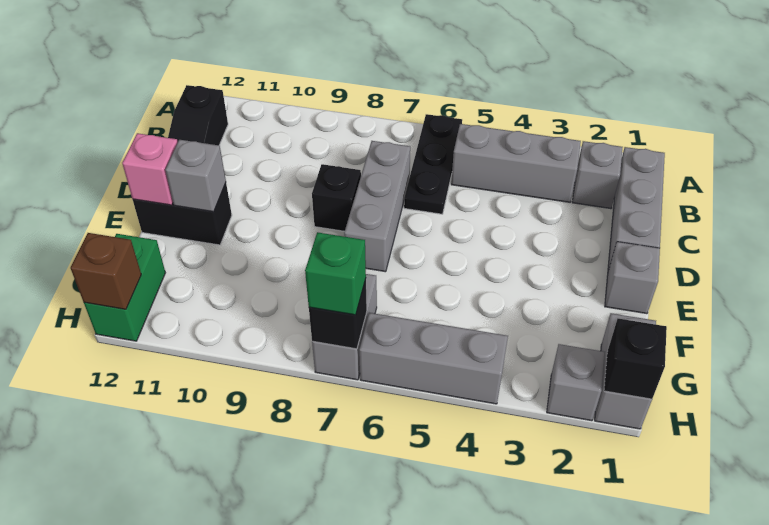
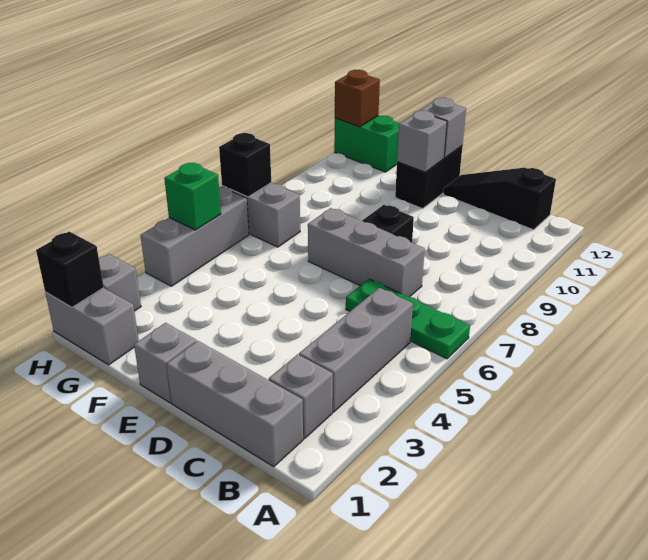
black 1x3 plate [404,114,462,214] -> green 1x3 plate [346,279,470,359]
pink 1x1 brick [122,133,178,205] -> grey 1x1 brick [420,98,466,158]
green 1x1 brick [305,232,366,315] -> green 1x1 brick moved to [164,163,221,230]

